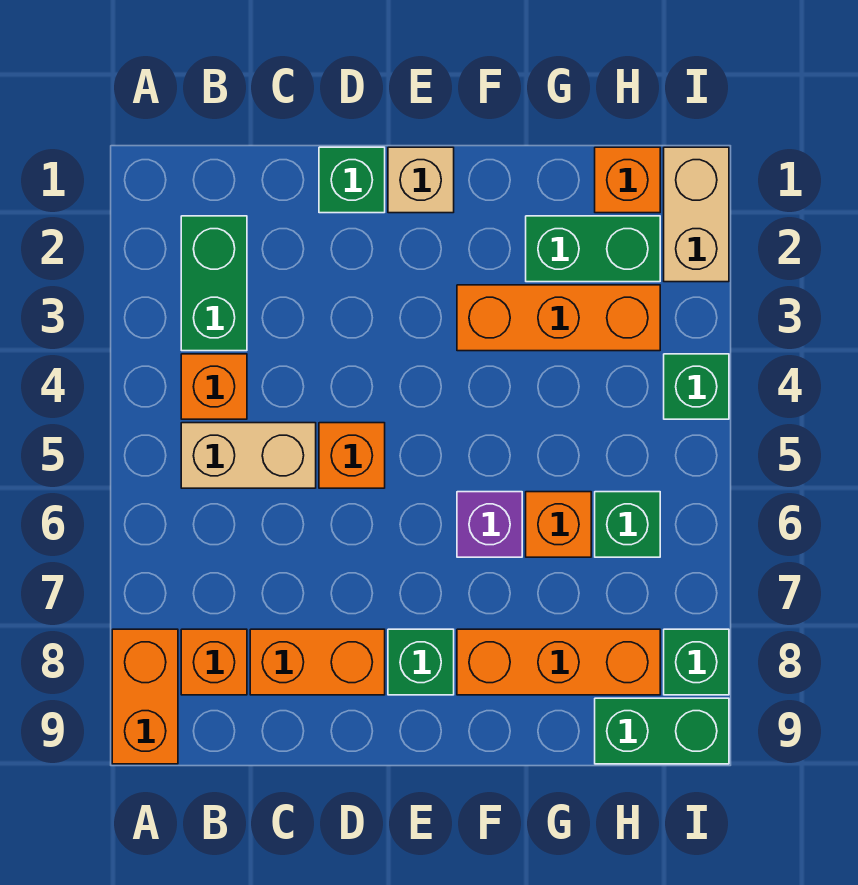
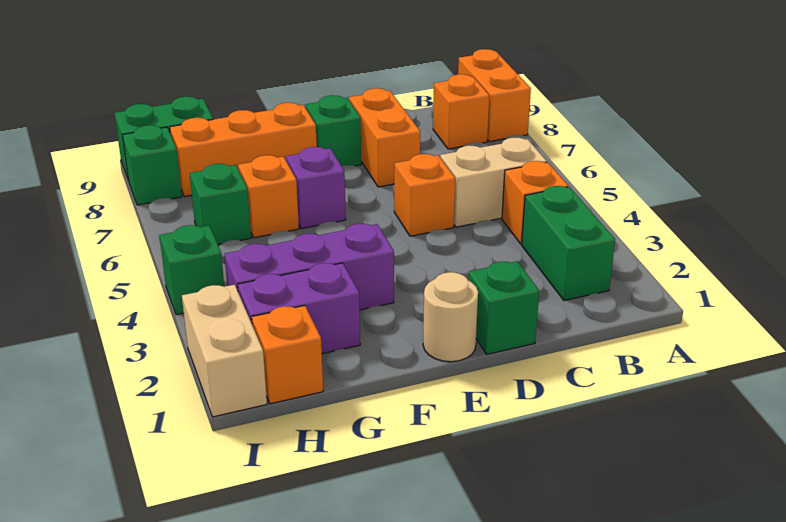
orange 1x2 brick [250,629,385,695] -> orange 1x2 brick turned to [349,88,420,187]
tan 1x1 brick [388,147,454,213] -> tan 1x1 round brick [423,272,478,362]
orange 1x3 brick [457,285,660,351] -> purple 1x3 brick [224,224,394,310]
green 1x2 brick [526,216,660,282] -> purple 1x2 brick [238,263,360,354]

